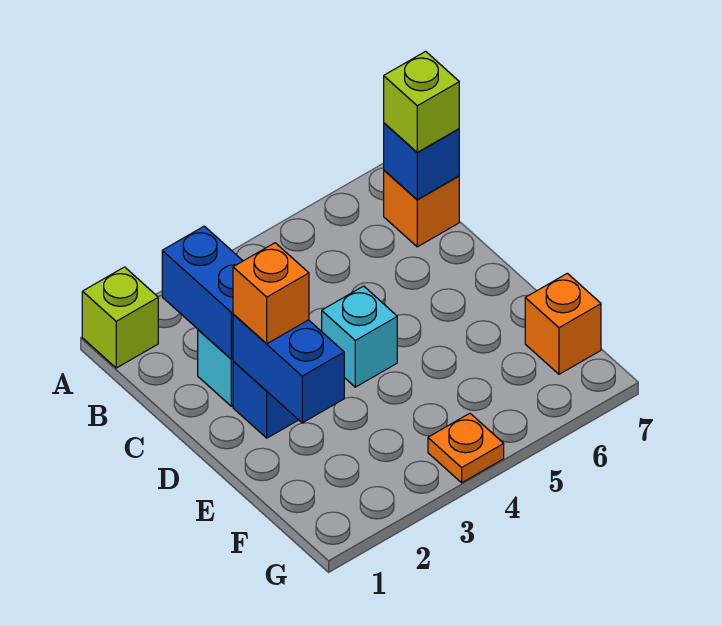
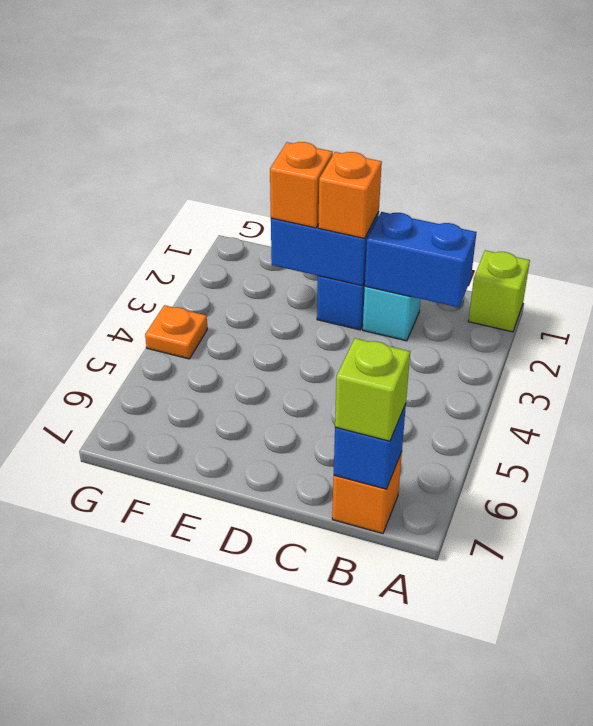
cyan 1x1 brick [322,286,397,387] -> none
orange 1x1 brick [525,273,601,374] -> orange 1x1 brick moved to [270,142,333,228]

